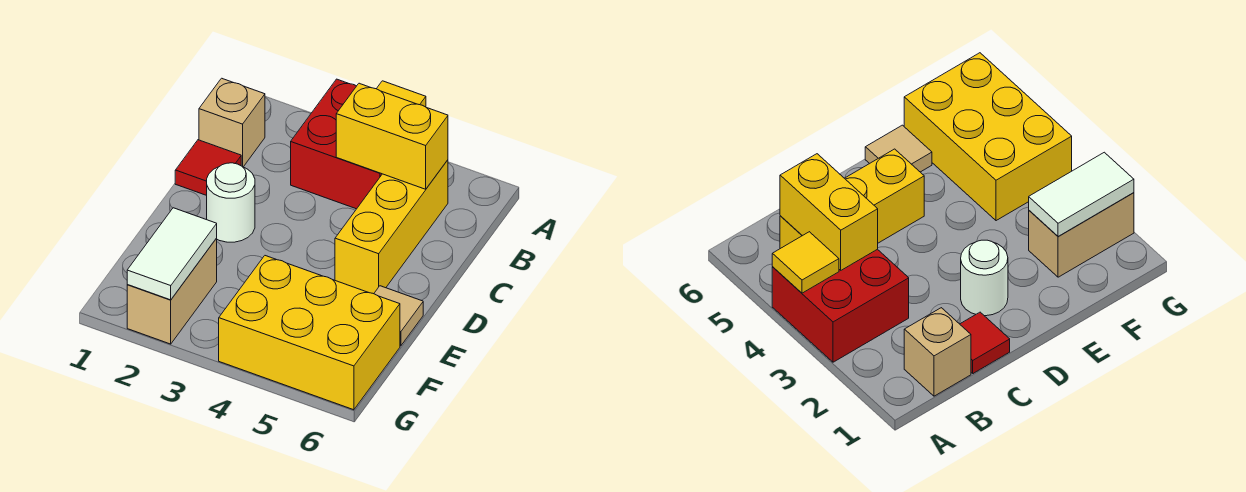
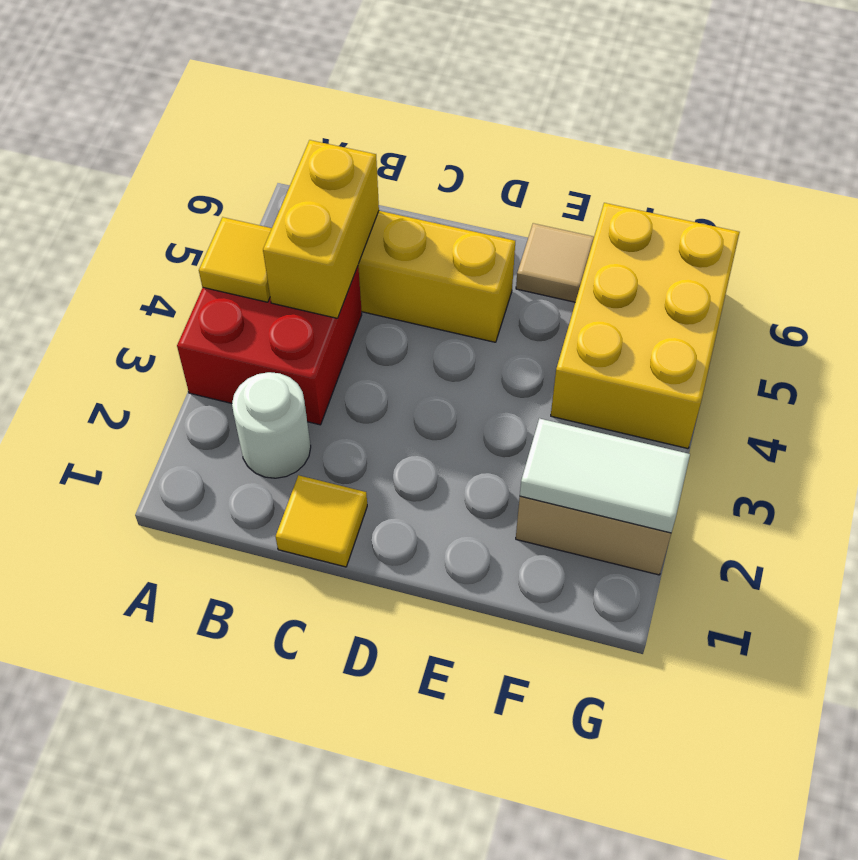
tan 1x1 brick [199,78,265,167] -> none
red 1x1 tile [175,140,241,195] -> yellow 1x1 tile [276,475,367,567]
white 1x1 round brick [207,163,255,242] -> white 1x1 round brick moved to [232,372,311,478]

